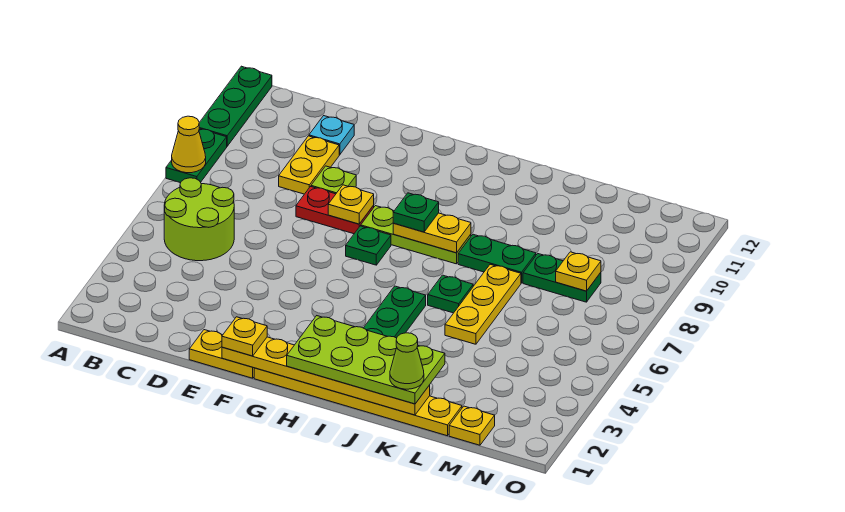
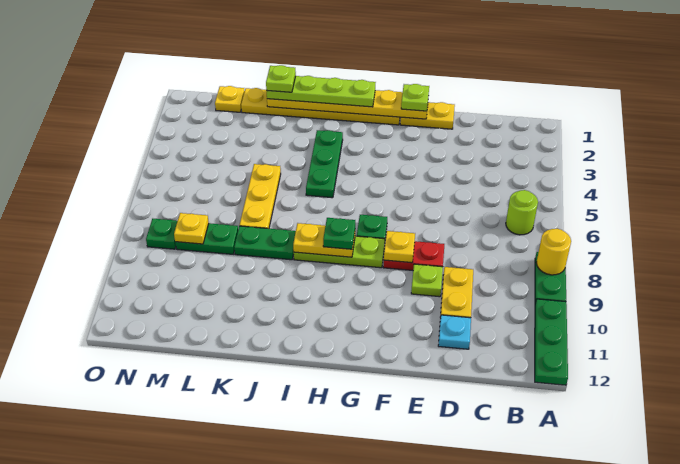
yellow 1x1 cone [172,116,206,173] -> yellow 1x1 round brick [536,229,571,275]
lime 2x2 round brick [164,178,234,261] -> lime 1x1 round brick [506,190,538,235]
yellow 1x1 plate [222,317,267,356] -> lime 1x1 plate [401,84,429,111]
lime 2x4 plate [287,316,445,404] -> lime 1x4 plate [267,76,376,107]
green 1x1 plate [428,275,473,313] -> green 1x1 plate moved to [146,219,177,249]
lime 1x1 cone [390,333,424,389] -> lime 1x1 plate [266,65,296,92]

